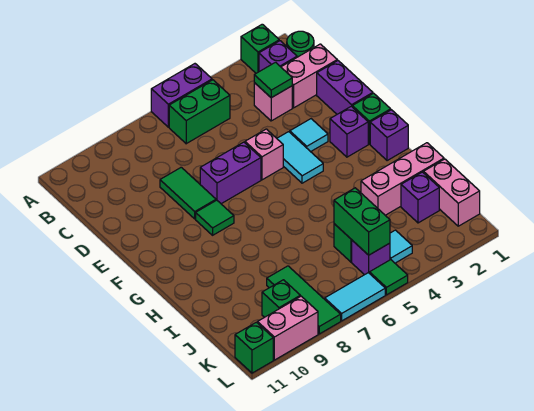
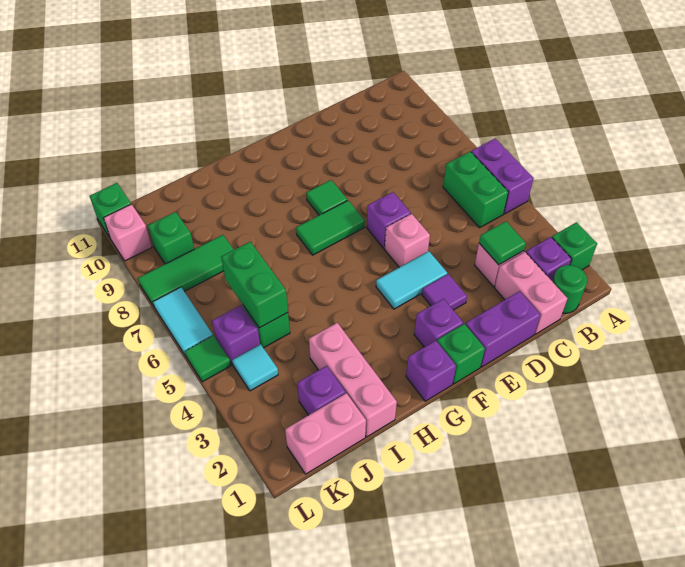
green 1x2 tile [160,167,216,219] -> green 1x2 tile moved to [296,200,365,255]
cyan 1x1 tile [290,119,328,152] -> purple 1x1 tile [422,274,467,310]
purple 1x2 brick [200,142,261,204] -> purple 1x1 brick [367,192,411,248]
green 1x2 brick [334,188,390,255] -> green 1x2 brick turned to [221,242,288,328]
pink 1x2 brick [257,296,318,360] -> pink 1x1 brick [104,204,152,261]

